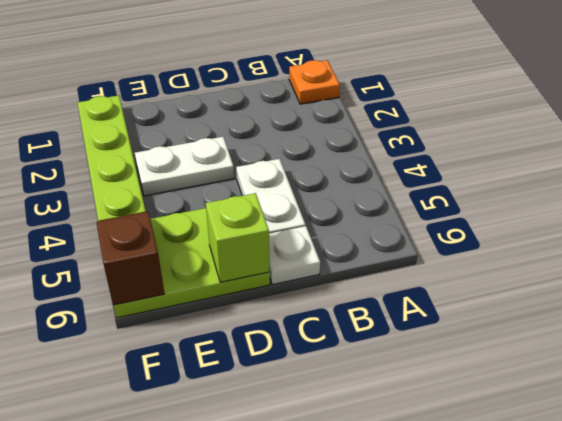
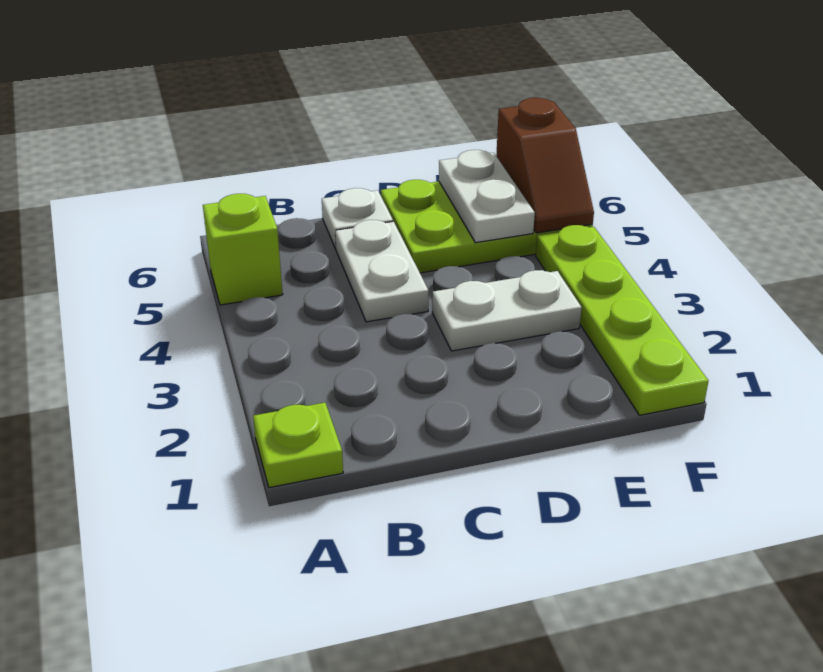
orange 1x1 plate [289,60,340,104] -> lime 1x1 plate [253,403,343,488]
lime 1x1 brick [206,193,269,282] -> lime 1x1 brick moved to [203,194,283,305]
none -> white 1x2 plate [439,150,535,243]

